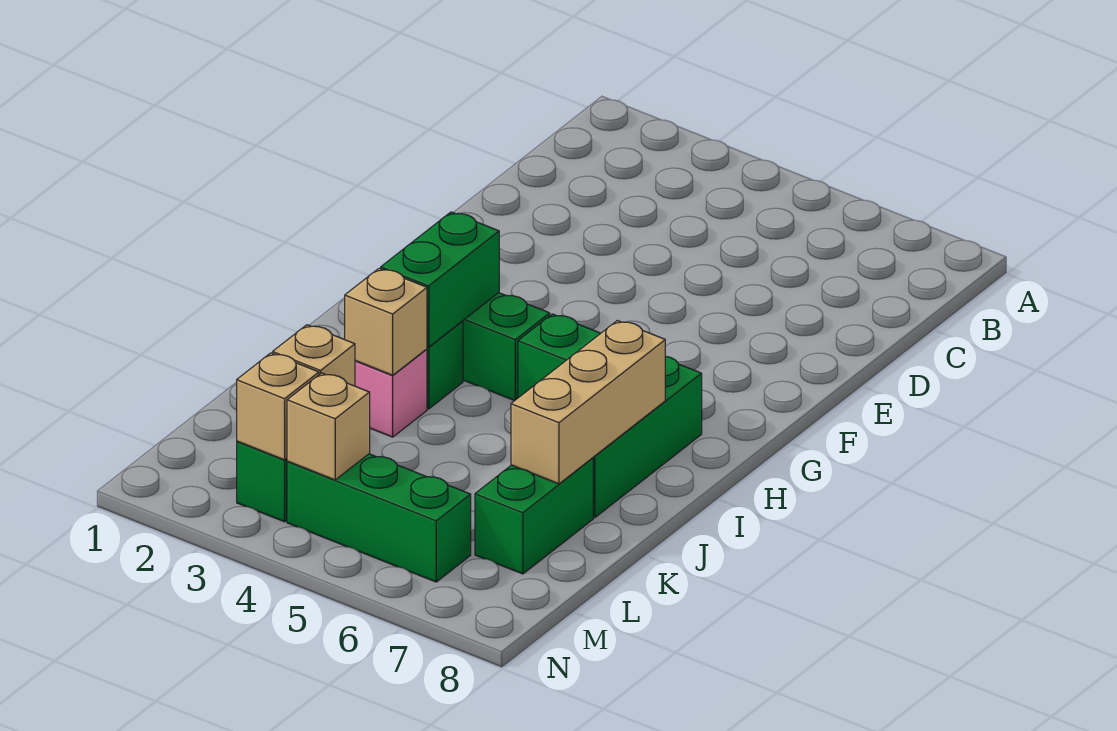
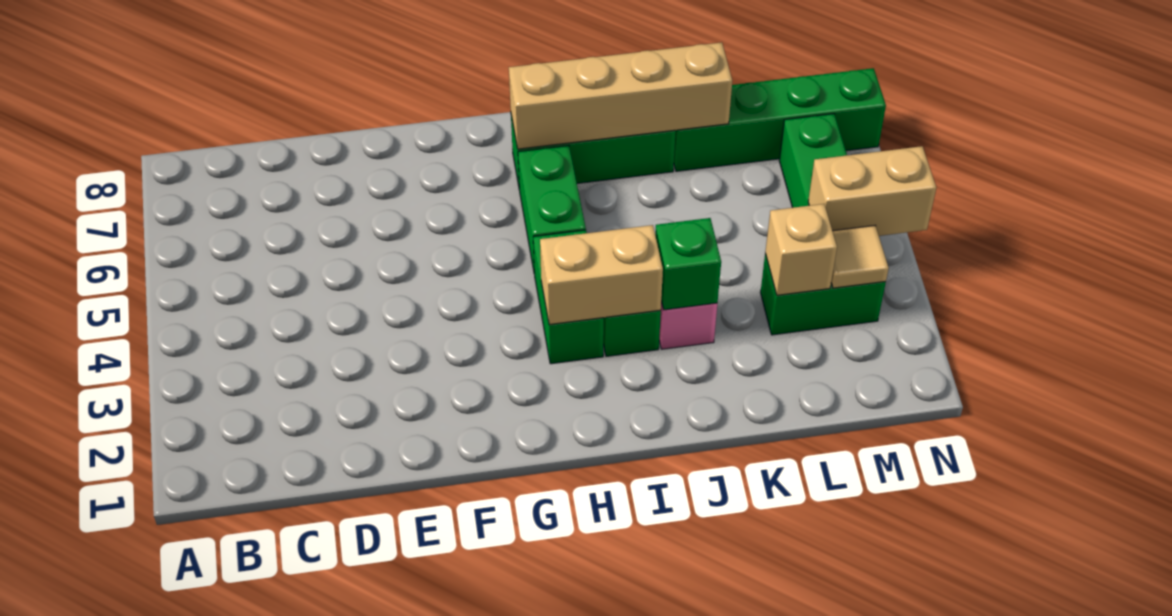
green 1x2 brick [381,212,499,347] -> tan 1x2 brick [540,225,663,325]
tan 1x3 brick [511,321,665,484] -> tan 1x4 brick [509,42,732,149]
tan 1x1 brick [345,268,427,375] -> green 1x1 brick [655,218,721,310]
green 1x2 brick [475,458,593,574] -> green 1x4 brick [674,68,886,171]
tan 1x1 brick [237,353,319,460] -> tan 1x1 tile [831,226,889,288]
tan 1x1 brick [287,373,370,480] -> tan 1x2 brick [808,146,936,236]

